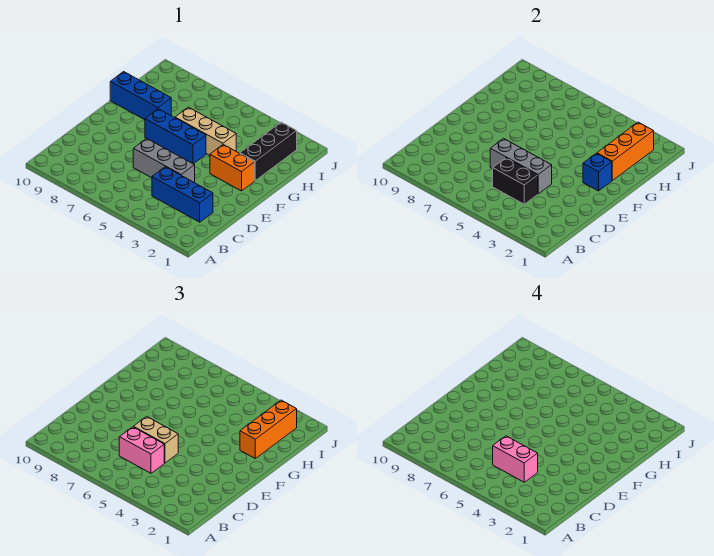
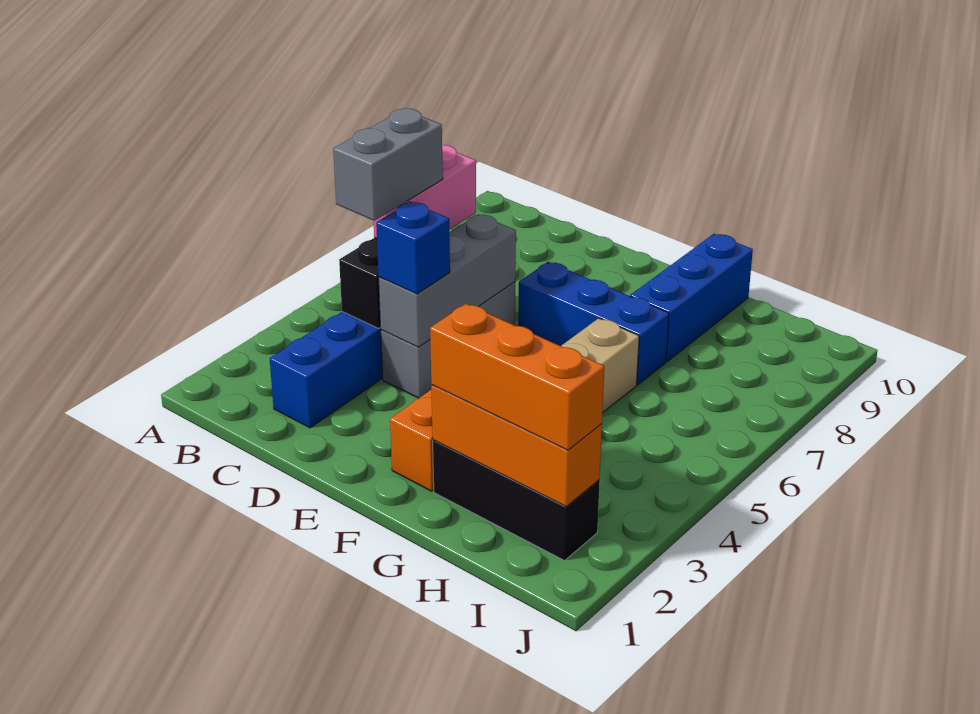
pink 1x2 brick [493,436,538,482] -> grey 1x2 brick [333,108,443,221]
tan 1x2 brick [134,416,178,463] -> none
blue 1x1 brick [583,153,612,191] -> blue 1x1 brick moved to [376,202,450,294]
blue 1x3 brick [145,109,206,164] -> blue 1x3 brick turned to [518,262,669,385]

